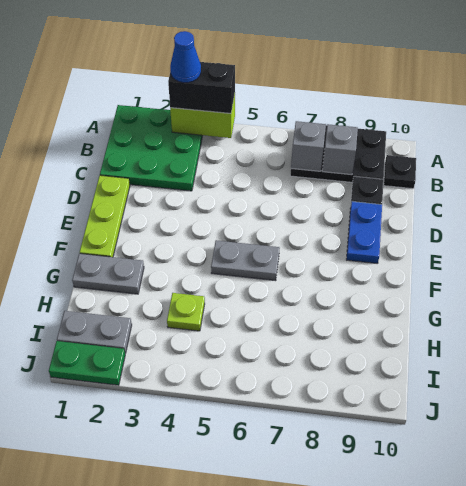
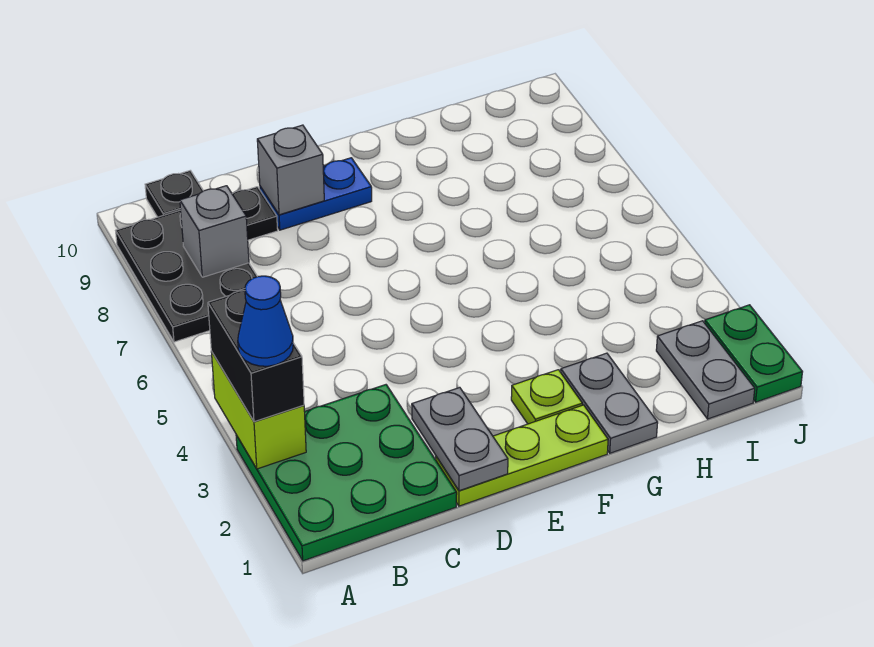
grey 1x1 brick [291,121,326,171] -> grey 1x1 brick moved to [257,125,324,215]
grey 1x2 plate [211,240,280,281] -> grey 1x2 plate moved to [412,387,508,491]
lime 1x1 plate [167,293,205,331] -> lime 1x1 plate moved to [511,370,582,424]

